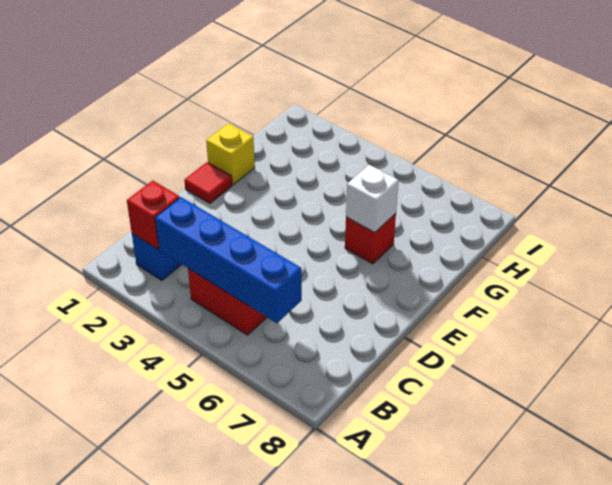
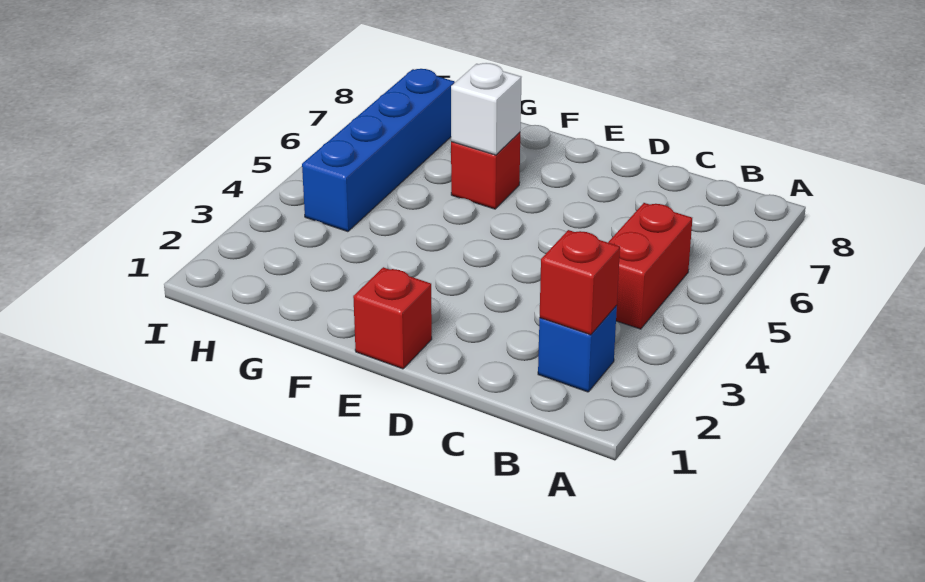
blue 1x4 brick [155,197,302,323] -> blue 1x4 brick moved to [302,69,455,232]
red 1x1 tile [184,162,232,203] -> red 1x1 brick [353,267,432,369]
yellow 1x1 brick [206,124,255,185] -> none

